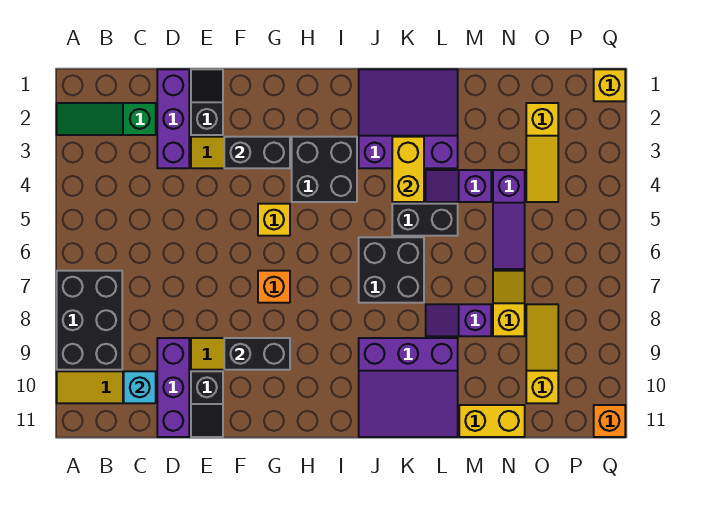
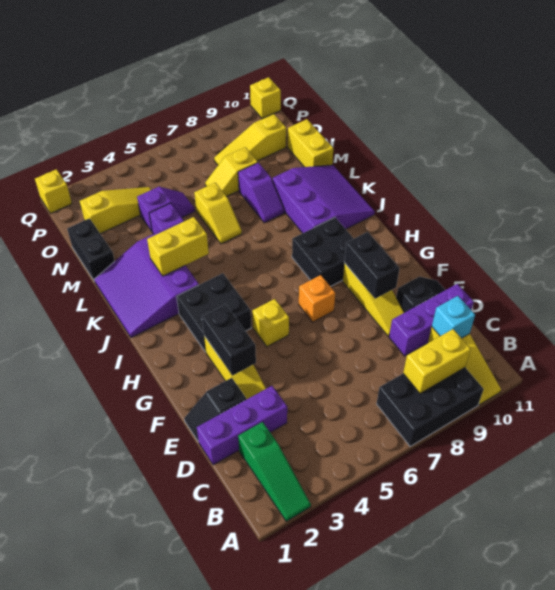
none -> yellow 1x2 brick [403,329,471,394]
black 2x2 brick [359,237,424,303] -> black 2x2 brick moved to [292,217,354,287]
black 1x2 brick [392,204,458,236] -> black 1x2 brick moved to [67,218,115,281]
none -> yellow 1x2 slope [194,183,242,244]
purple 1x3 slope [493,170,525,269] -> purple 1x2 slope [137,187,195,231]
orange 1x1 brick [594,405,625,437] -> yellow 1x1 brick [250,77,281,119]

